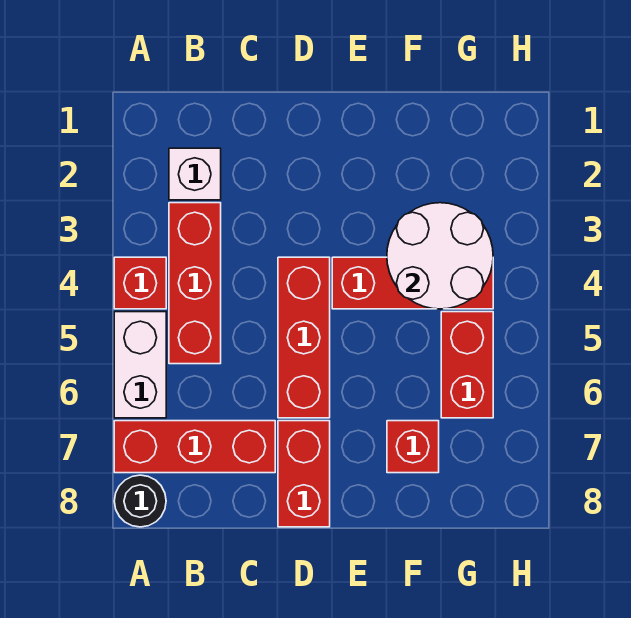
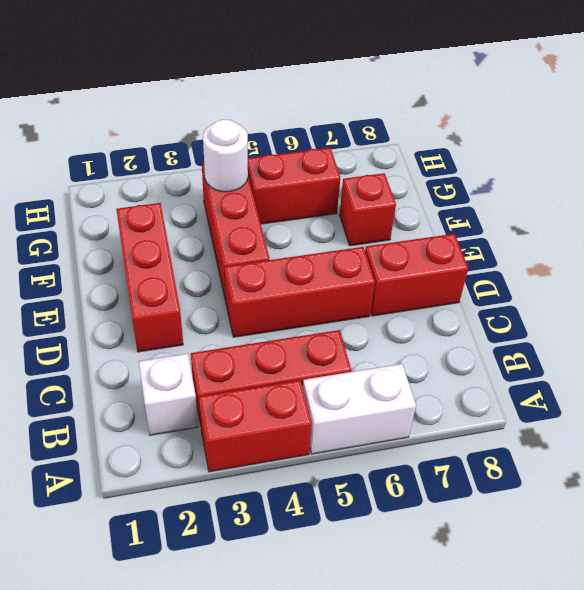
red 1x1 brick [114,257,166,309] -> red 1x2 brick [199,380,312,472]
red 1x3 brick [114,421,275,473] -> red 1x3 brick moved to [116,203,183,352]
black 1x1 round brick [114,475,166,527] -> none
white 2x2 round brick [387,203,493,309] -> white 1x1 round brick [203,119,248,192]

